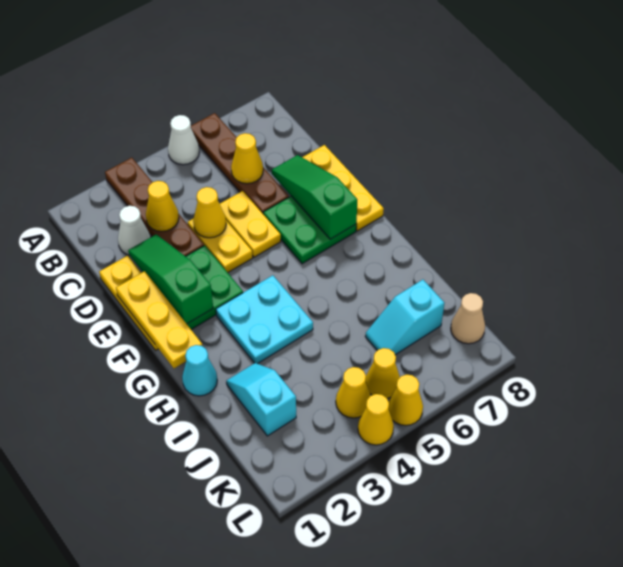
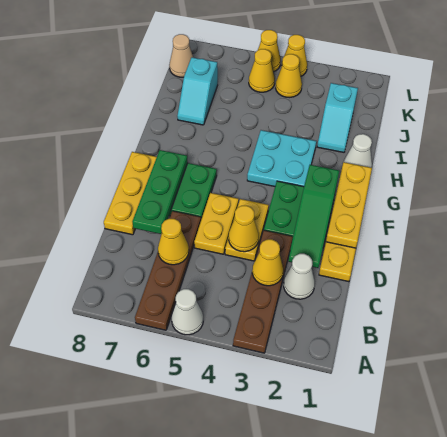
green 1x3 slope [272,155,357,239] -> green 1x3 plate [132,150,188,234]
cyan 1x1 cone [182,345,217,396] -> white 1x1 cone [344,134,372,168]
cyan 1x2 slope [365,280,444,355] -> cyan 1x2 slope turned to [177,57,218,125]

